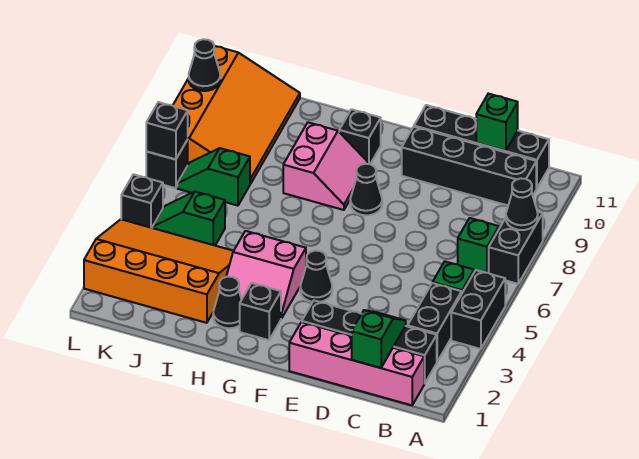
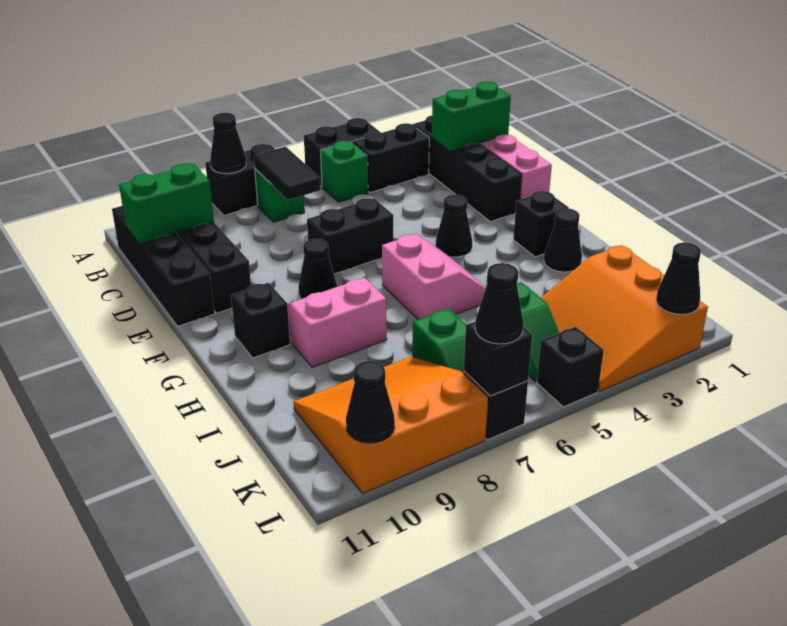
none -> black 1x2 tile [254,147,320,200]
green 1x2 slope [352,310,406,368] -> green 1x2 brick [432,81,511,151]
green 1x1 brick [476,94,518,151] -> green 1x2 brick [119,163,214,244]
none -> black 1x2 brick [307,198,393,274]
pink 2x2 slope [226,231,306,319] -> pink 2x2 slope moved to [382,234,486,320]
orange 3x4 slope [84,219,233,323] -> orange 3x3 slope [541,245,708,391]
orange 3x4 slope [173,46,300,184] -> orange 3x3 slope [293,357,488,494]
none -> black 1x1 cone [656,242,701,315]
none -> black 1x1 cone [475,263,523,344]

